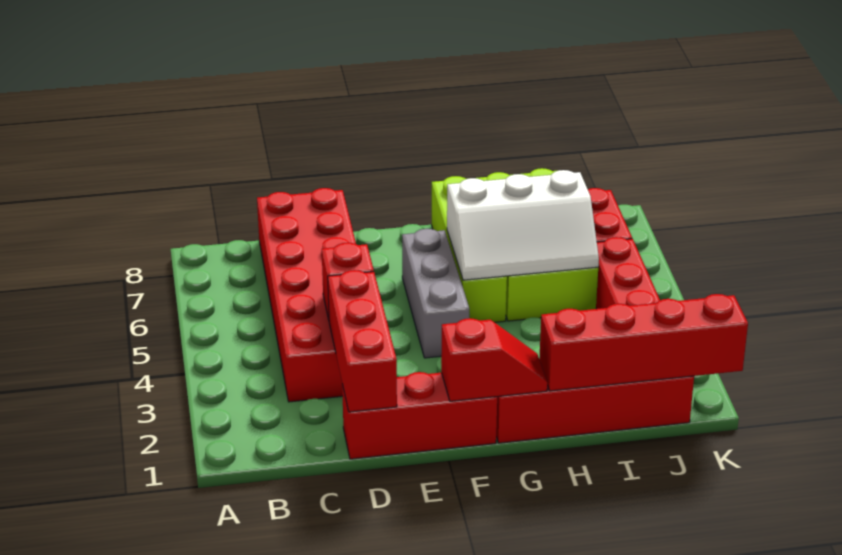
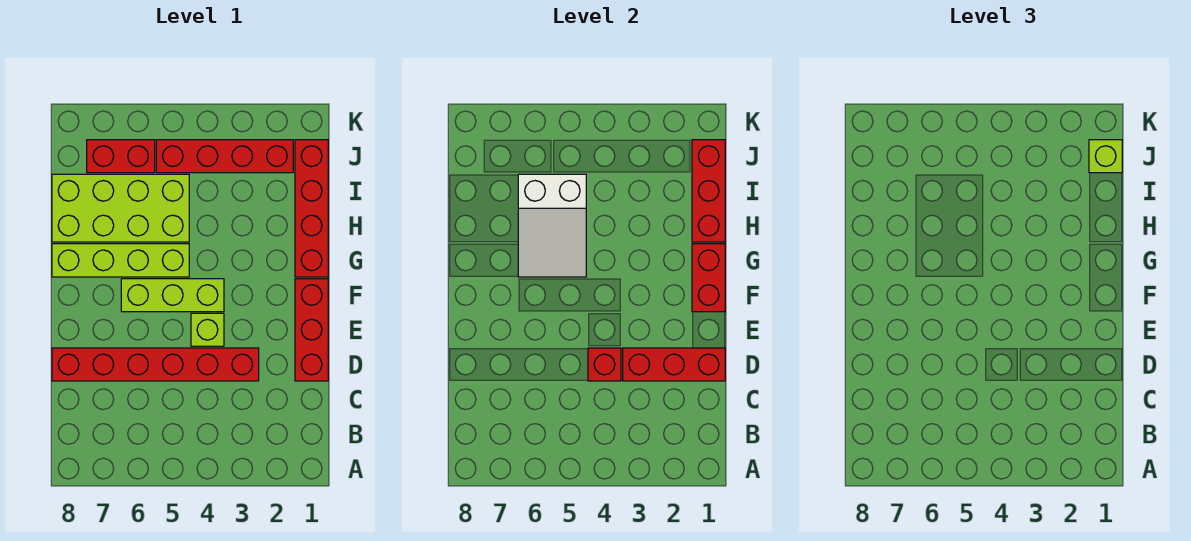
red 2x6 brick [257,188,356,402] -> red 1x6 brick [52,348,259,381]
none -> lime 1x1 brick [191,313,224,346]
red 1x2 slope [441,318,547,401] -> red 1x2 brick [692,244,725,312]
grey 1x3 brick [402,229,469,358] -> lime 1x3 brick [121,279,224,312]
white 2x3 slope [447,170,599,280] -> white 2x3 slope turned to [518,174,586,277]
red 1x4 brick [539,294,748,391] -> red 1x3 brick [692,140,725,242]
none -> lime 1x1 brick [1089,140,1122,173]

